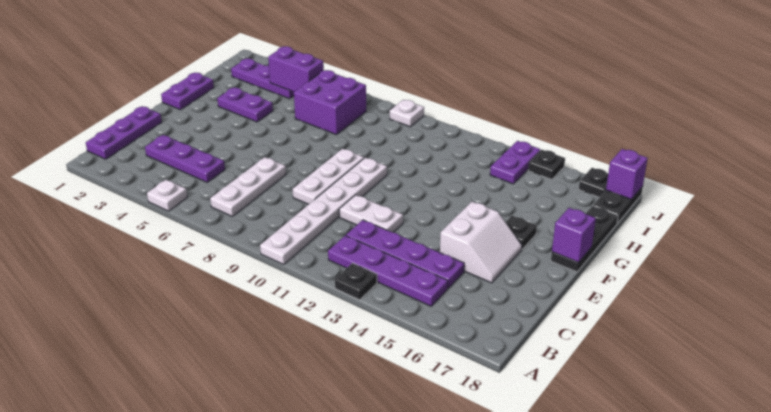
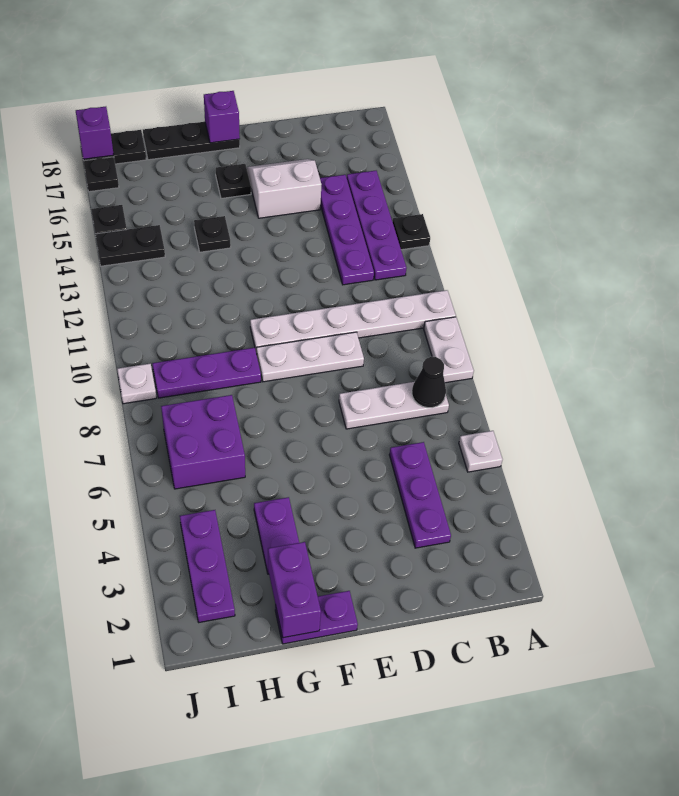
purple 1x3 plate [86,106,162,159] -> purple 1x3 plate moved to [152,348,261,398]
none -> black 1x1 cone [412,357,446,408]
white 1x2 plate [339,195,403,232] -> white 1x2 plate moved to [424,317,474,383]
none -> black 1x1 plate [194,216,231,252]
purple 1x2 brick [268,46,324,92] -> purple 1x2 brick moved to [268,542,321,638]
purple 1x2 plate [490,141,540,184] -> black 1x2 plate [95,225,165,266]

